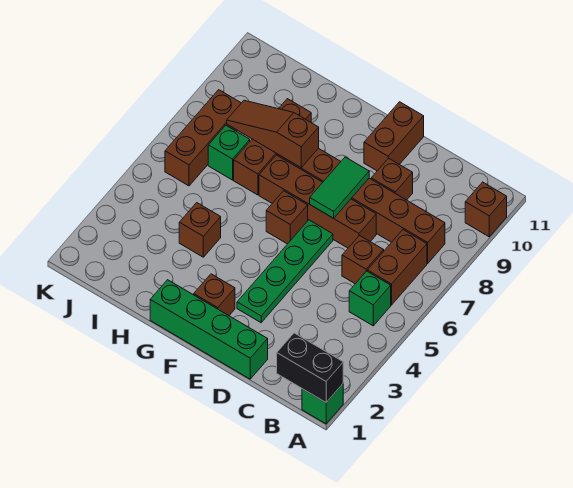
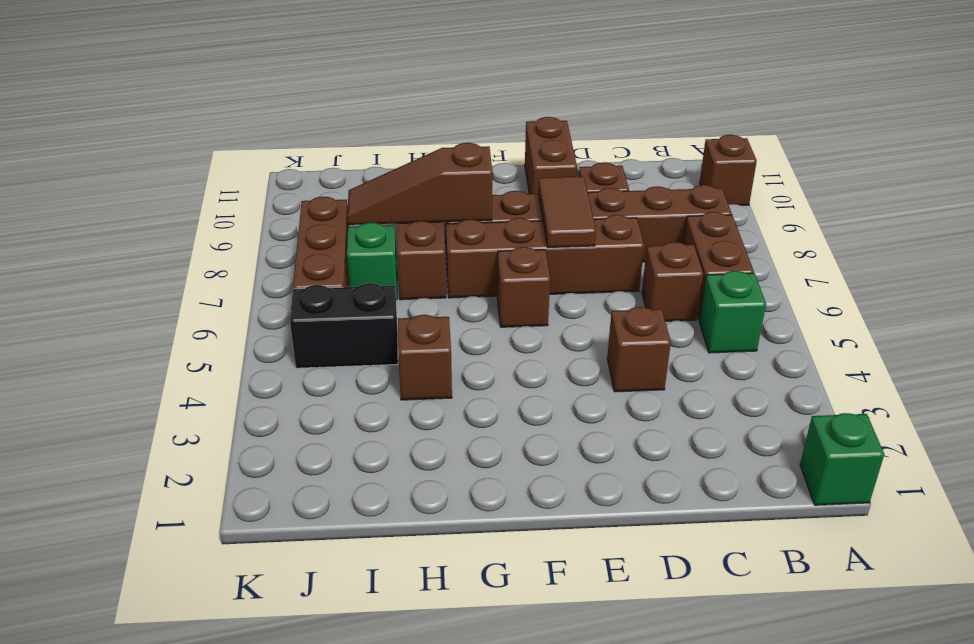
black 1x2 brick [277,333,343,402] -> black 1x2 brick moved to [290,283,398,368]
green 1x4 brick [150,280,268,379] -> none
green 1x4 plate [237,220,333,323] -> none
green 1x2 tile [310,157,369,218] -> brown 1x2 tile [538,176,596,248]
brown 1x1 brick [194,274,235,316] -> brown 1x1 brick moved to [607,307,671,392]

